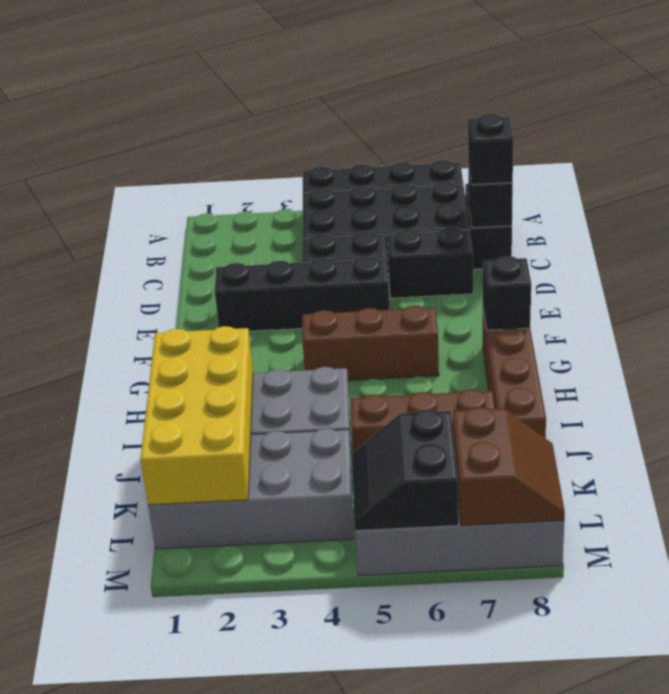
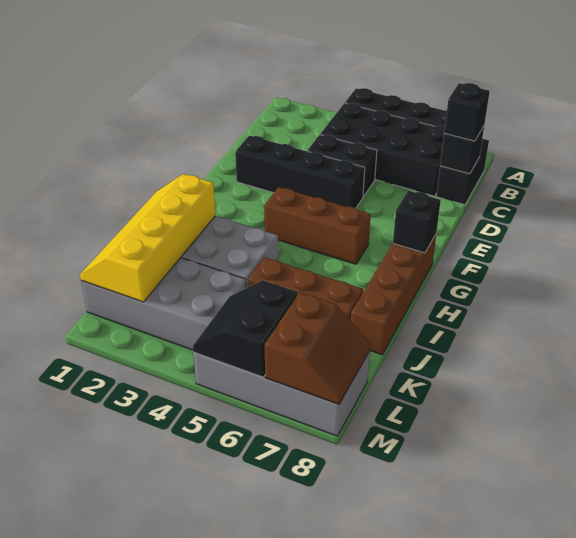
black 1x2 brick [387,227,473,298] -> none
yellow 2x4 brick [140,326,253,505] -> yellow 2x4 slope [80,174,216,302]

